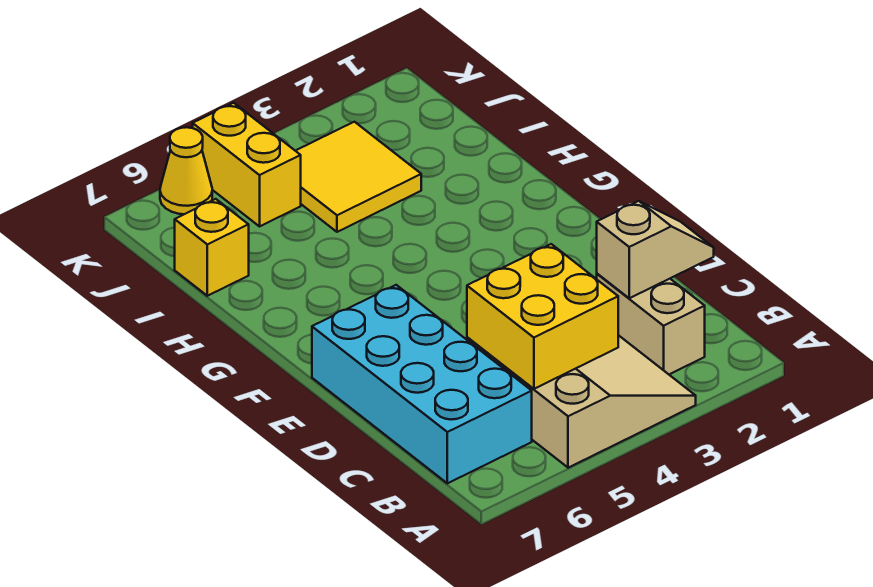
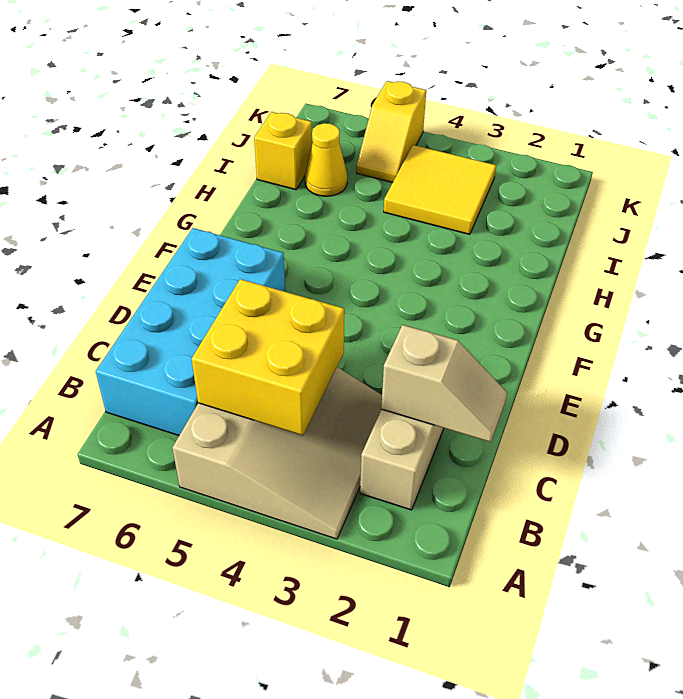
yellow 1x2 brick [193,103,301,226] -> yellow 1x2 slope [356,81,426,182]
yellow 1x1 cone [160,127,212,214] -> yellow 1x1 cone moved to [305,123,348,196]

